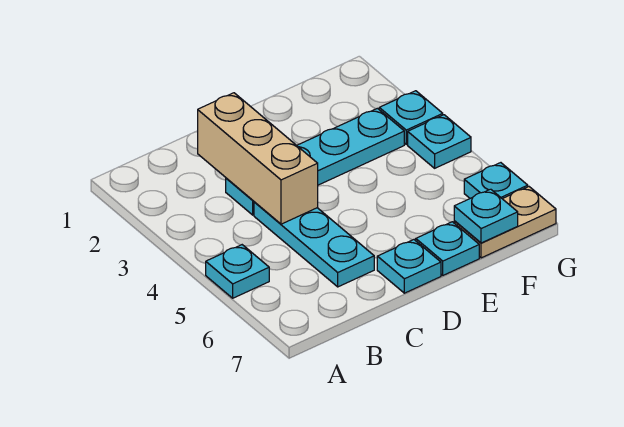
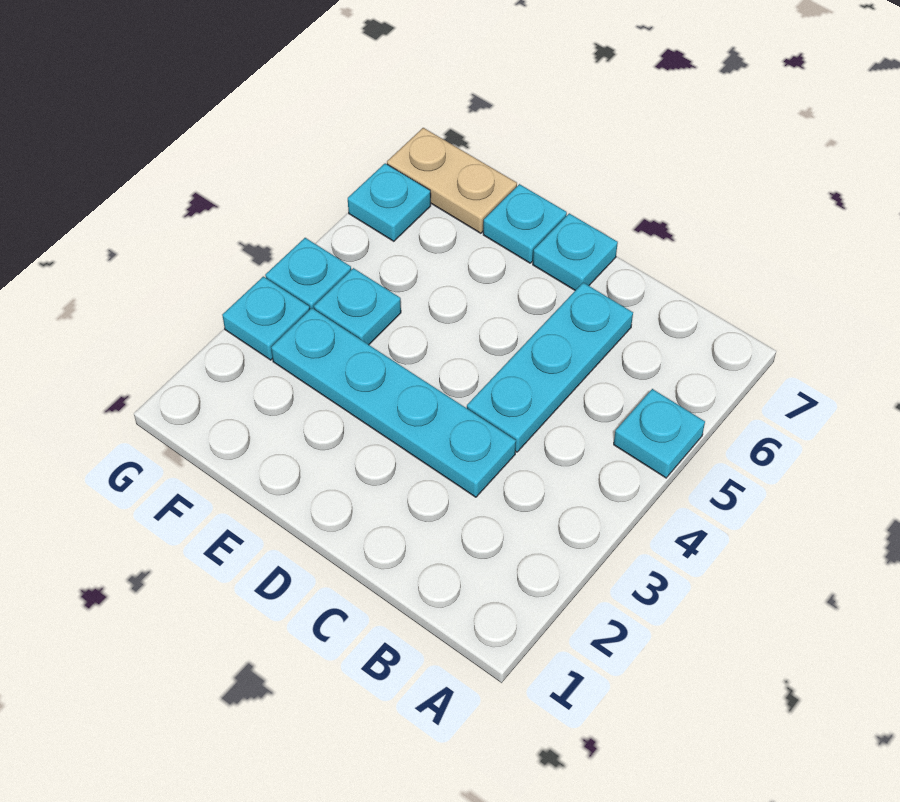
tan 1x3 brick [198,93,318,224] -> none
cyan 1x1 plate [454,189,518,243] -> cyan 1x1 plate moved to [314,268,401,345]

